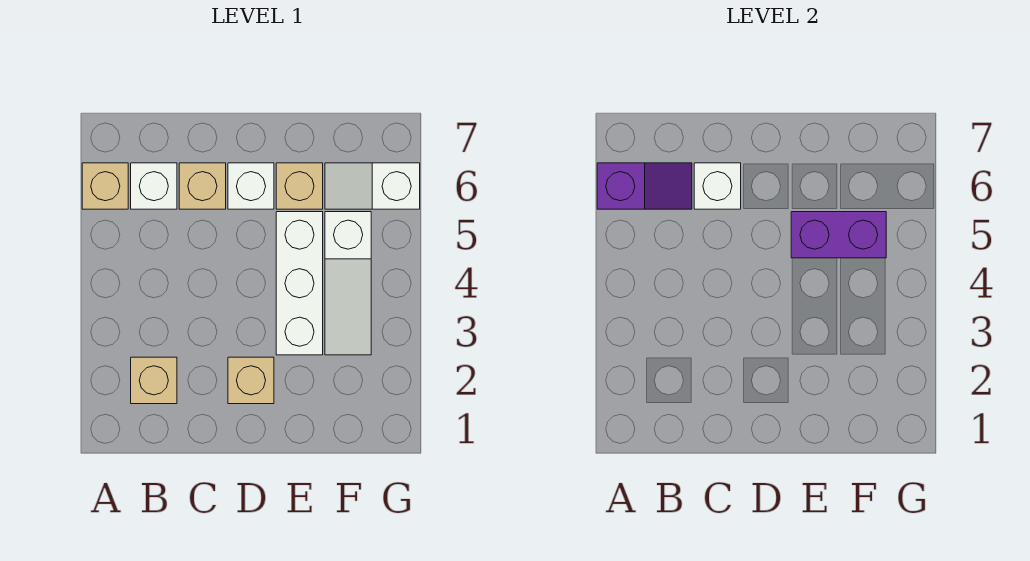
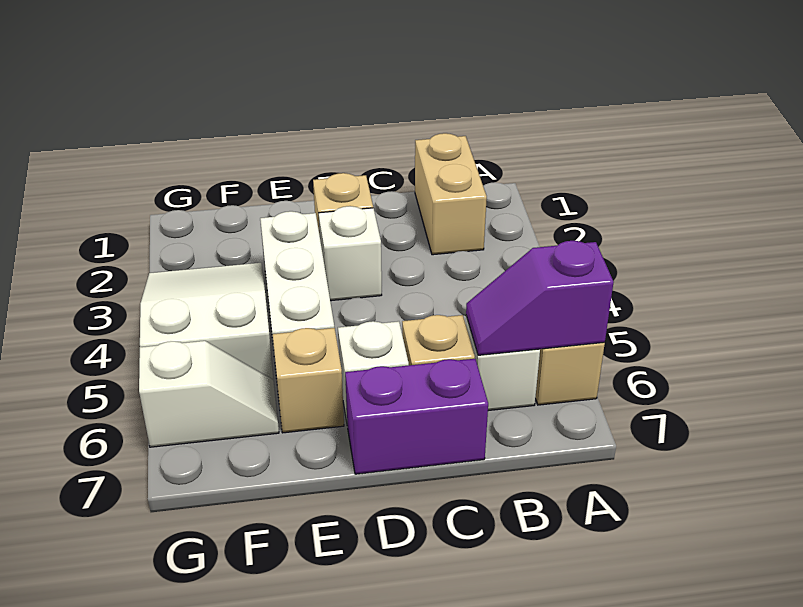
tan 1x1 brick [131,357,177,404] -> tan 1x2 brick [415,133,487,255]
white 1x1 brick [694,163,741,209] -> white 1x1 brick moved to [319,206,382,301]
purple 1x2 brick [791,212,886,258] -> purple 1x2 brick moved to [345,359,488,474]
white 1x3 slope [325,212,371,355] -> white 2x3 slope [140,263,274,380]

